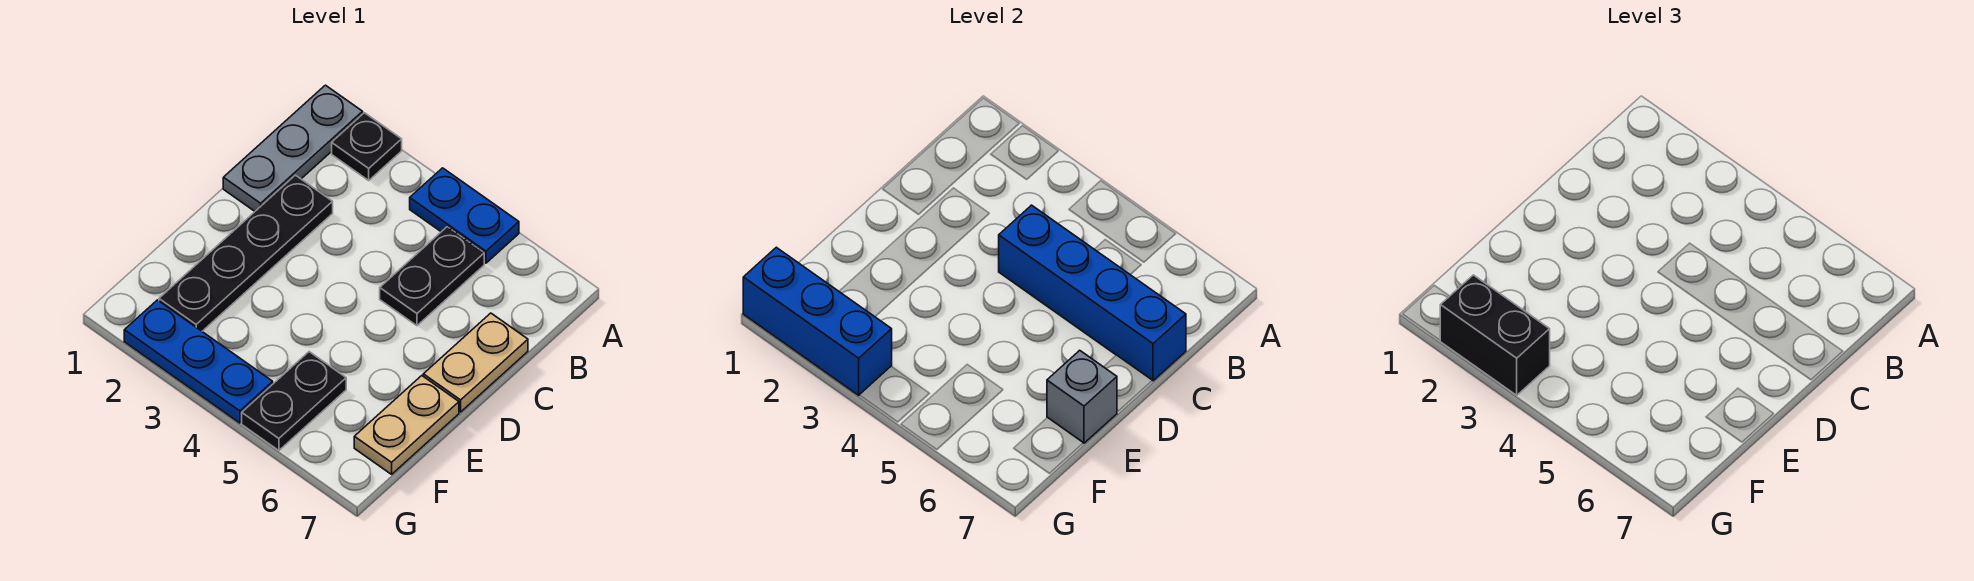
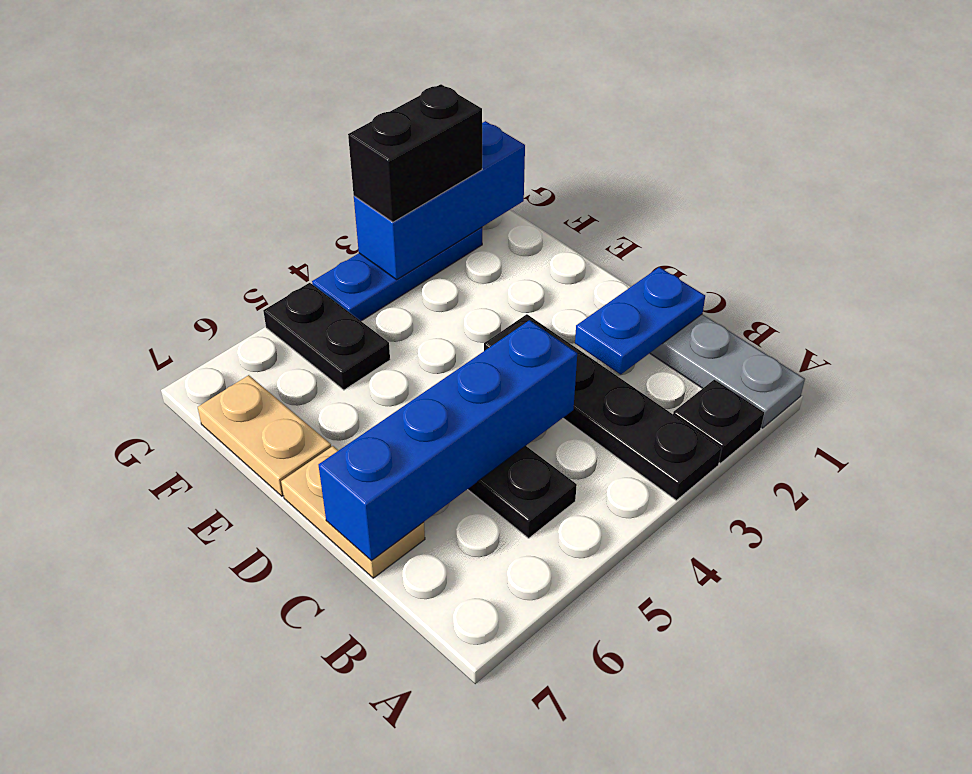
blue 1x2 plate [410,168,519,263] -> blue 1x2 plate moved to [575,267,705,374]
black 1x4 plate [159,175,333,331] -> black 1x4 plate moved to [484,314,722,500]
grey 1x1 brick [1047,350,1117,443] -> none

